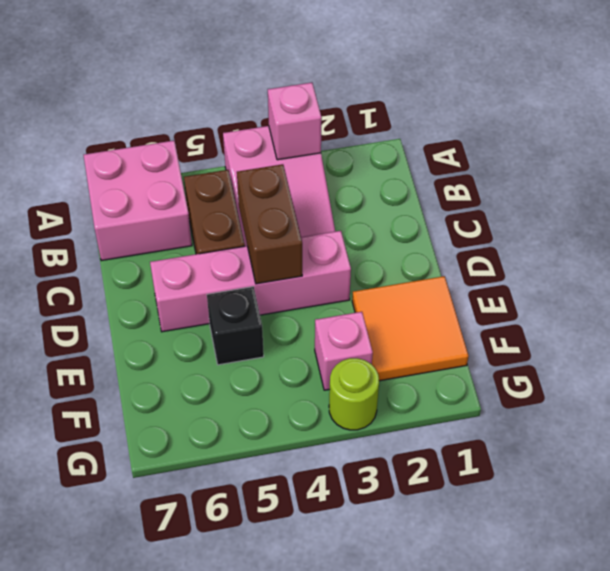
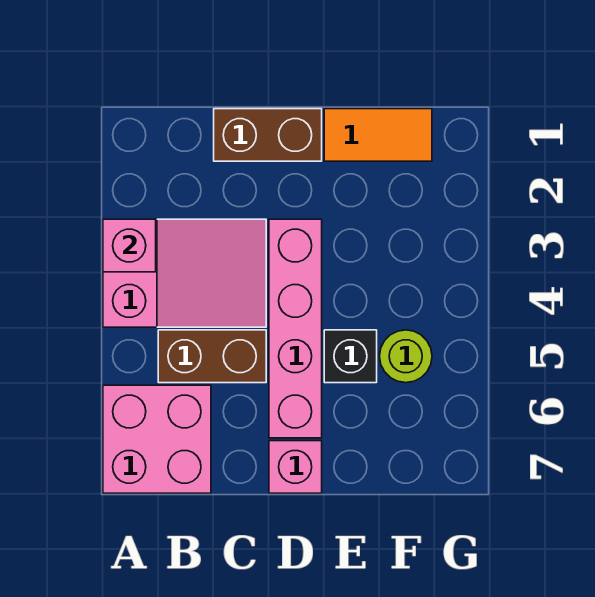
brown 1x2 brick [237,164,302,284] -> brown 1x2 brick moved to [214,109,322,161]
orange 2x2 tile [352,276,469,381] -> orange 1x2 tile [324,109,432,161]
pink 1x1 brick [315,312,373,390] -> pink 1x1 brick moved to [269,441,322,493]
lime 1x1 round brick [329,358,379,430] -> lime 1x1 round brick moved to [380,330,432,383]

